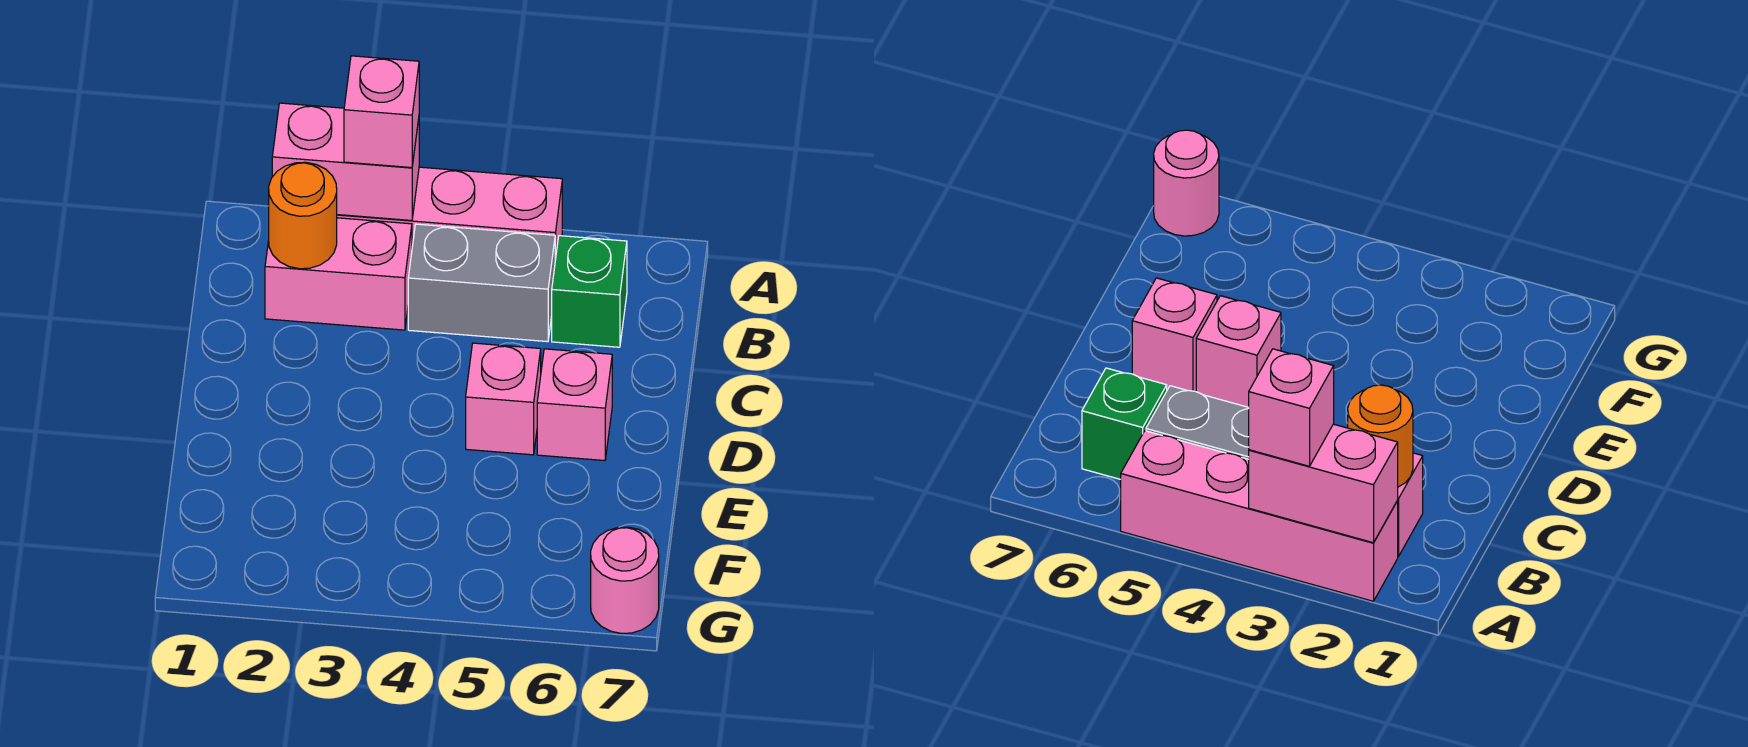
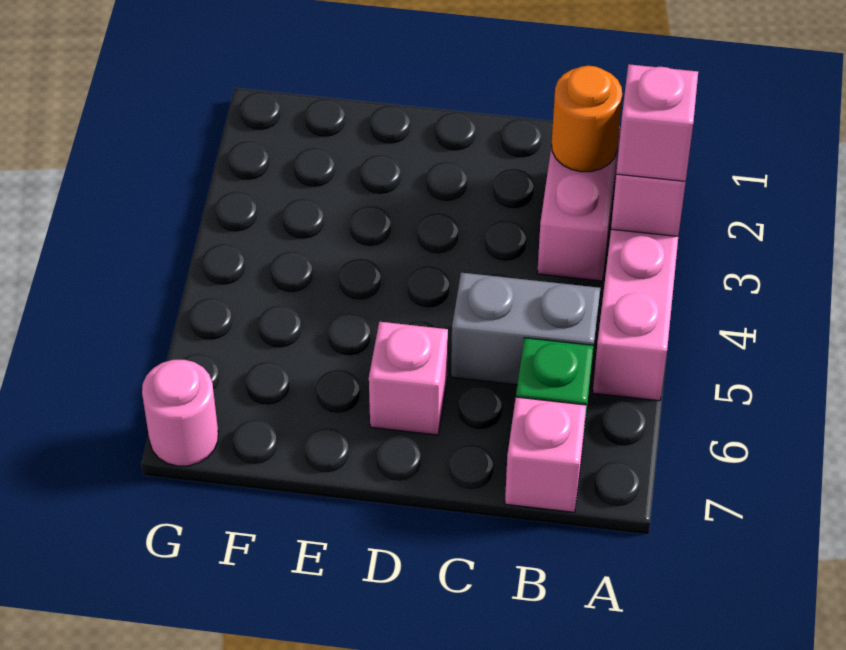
grey 1x2 brick [408,224,555,342] -> grey 1x2 brick turned to [451,273,600,385]
pink 1x1 brick [466,343,541,455] -> pink 1x1 brick moved to [505,397,586,512]

